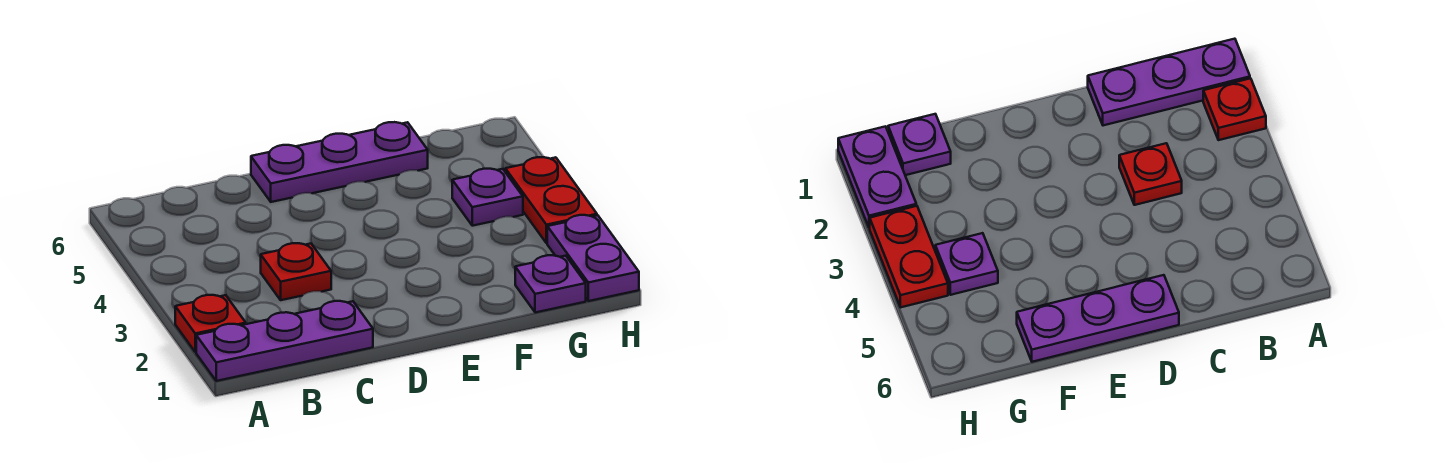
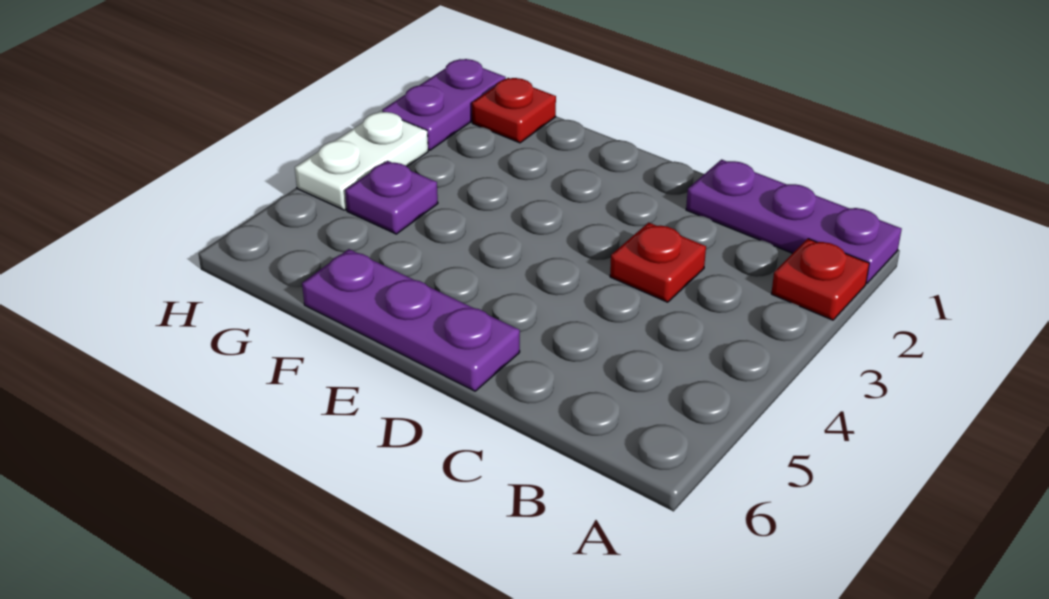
purple 1x1 plate [515,255,586,313] -> red 1x1 plate [472,78,556,143]
red 1x2 plate [505,157,597,243] -> white 1x2 plate [295,111,428,210]

